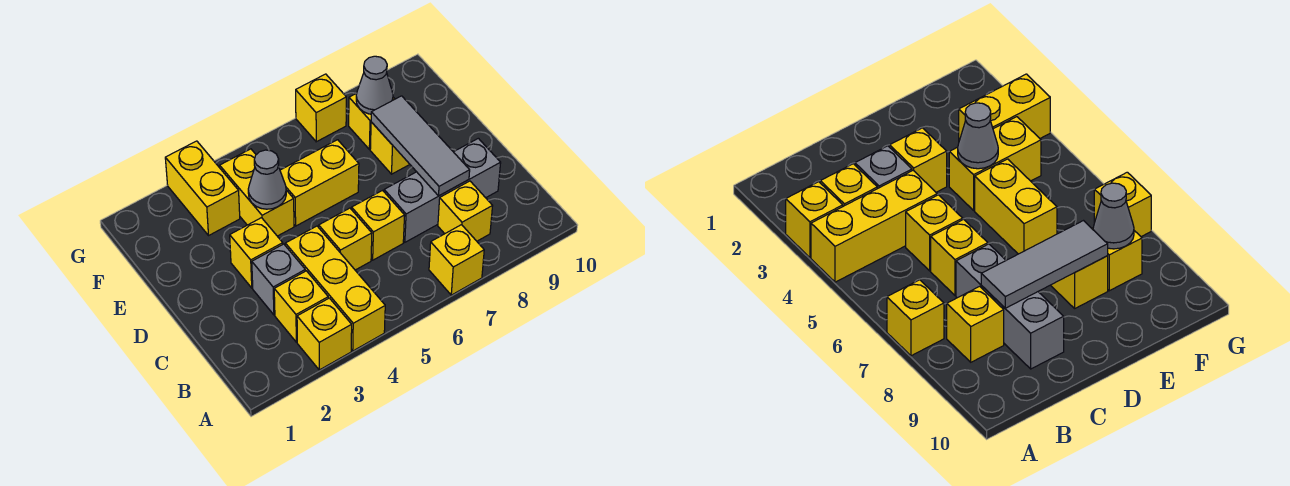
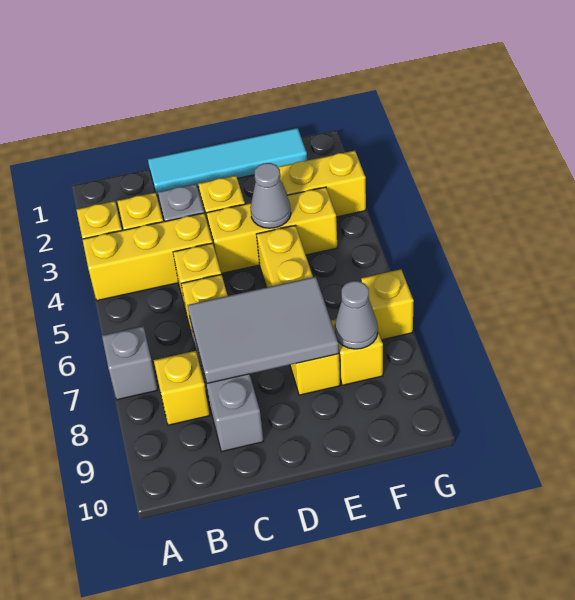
yellow 1x1 brick [429,225,484,295] -> grey 1x1 brick [102,326,158,400]
none -> cyan 1x4 tile [148,128,307,195]
grey 1x3 tile [371,96,470,196] -> grey 2x3 tile [188,277,339,383]
yellow 1x2 brick [220,149,294,236] -> yellow 1x3 brick [206,187,337,273]

